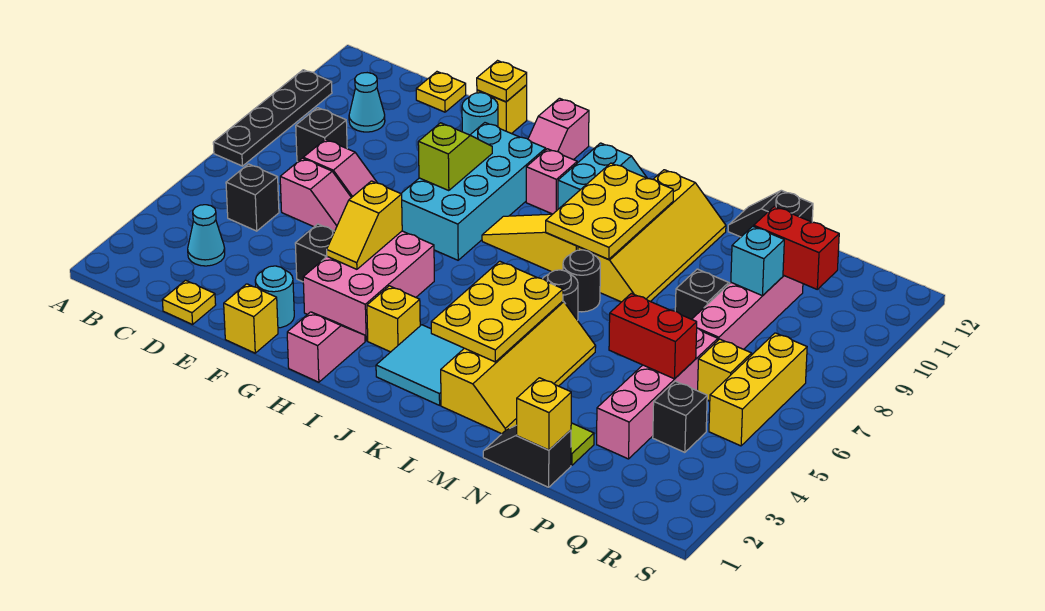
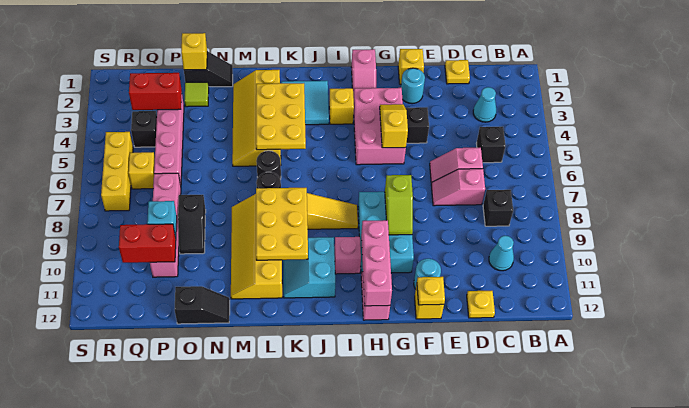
black 1x4 plate [213,70,332,166] -> none
cyan 2x4 brick [401,123,546,260] -> cyan 2x3 brick [358,192,414,273]
none -> pink 1x3 brick [361,220,392,306]
red 1x2 brick [609,293,697,379] -> red 1x2 brick moved to [129,73,182,110]

